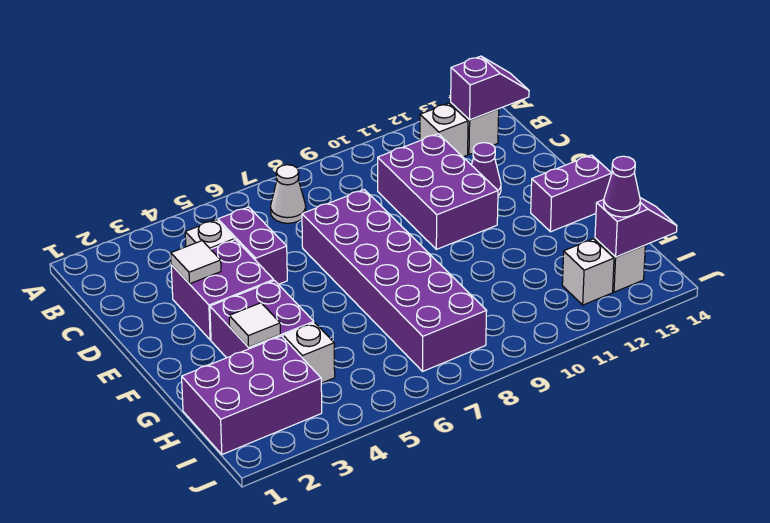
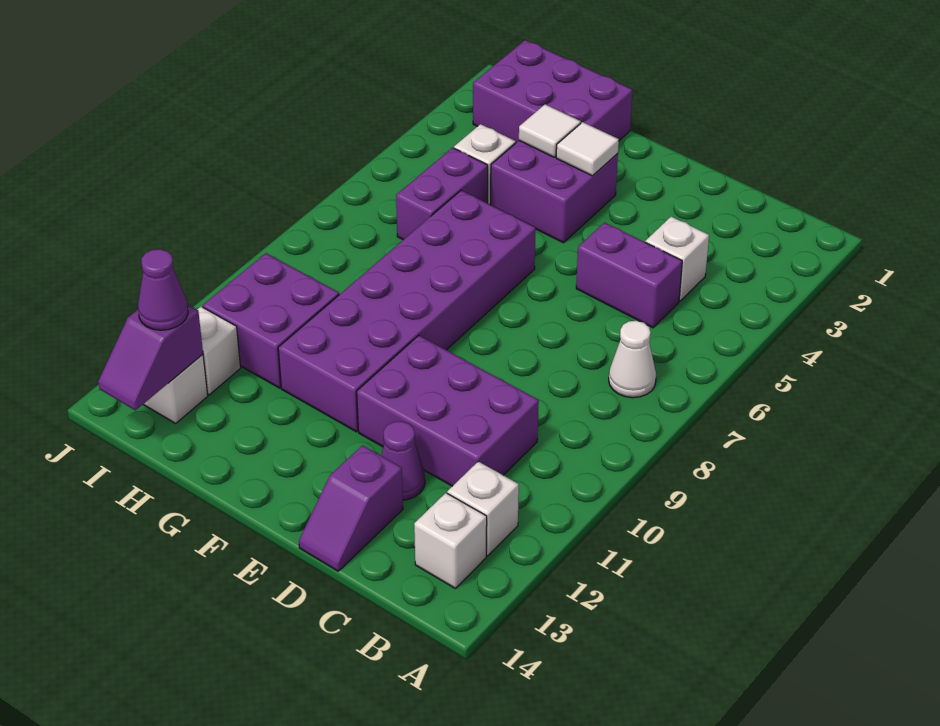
purple 1x2 slope [451,56,529,120] -> purple 1x2 slope moved to [299,445,403,571]
purple 2x2 brick [171,240,274,340] -> purple 2x2 brick moved to [203,253,339,388]
white 1x1 tile [171,241,221,284] -> white 1x1 tile moved to [556,122,619,176]
purple 2x6 brick [302,190,487,371] -> purple 2x6 brick turned to [278,190,536,432]
purple 1x2 brick [531,155,612,232] -> purple 1x2 brick moved to [396,148,488,240]
purple 2x3 brick [182,336,322,455] -> purple 2x3 brick turned to [473,40,632,143]

